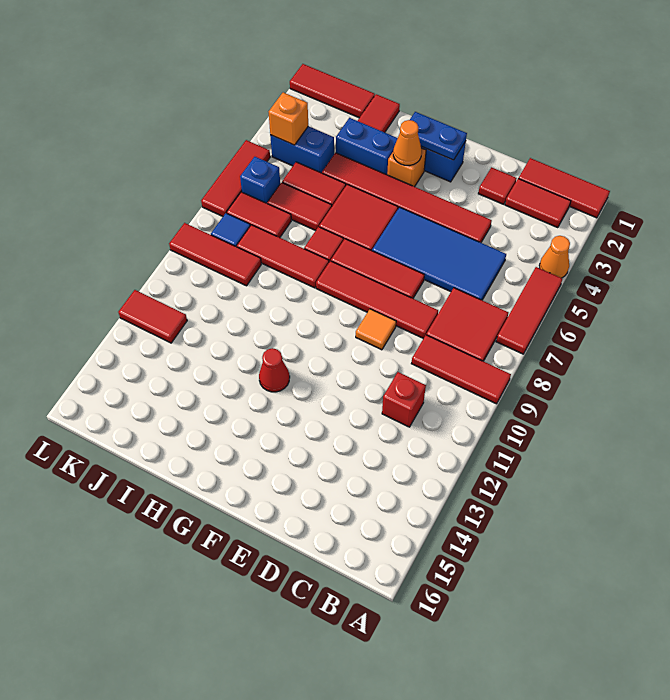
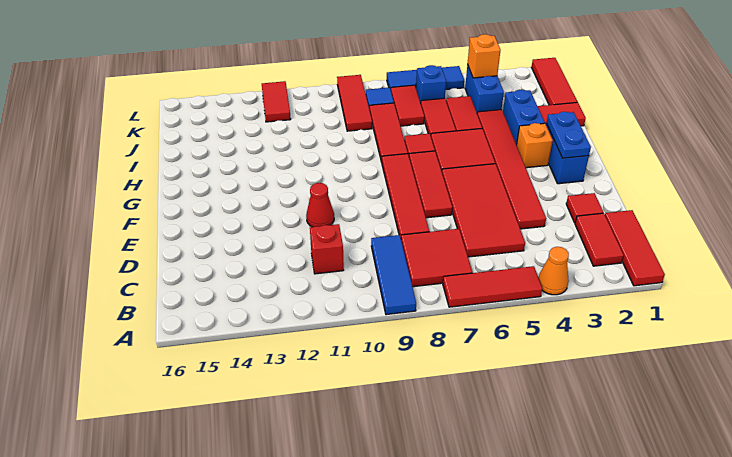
red 1x3 tile [411,335,511,404] -> blue 1x3 tile [371,235,416,315]
blue 2x4 tile [372,207,506,300] -> red 2x4 tile [442,164,525,257]
orange 1x1 tile [356,309,396,350] -> none
orange 1x1 cone [393,120,422,166] -> none
red 1x1 cone [259,348,290,392] -> red 1x1 cone moved to [306,183,334,227]
red 1x3 tile [201,140,270,216] -> blue 1x3 tile [387,66,464,90]

